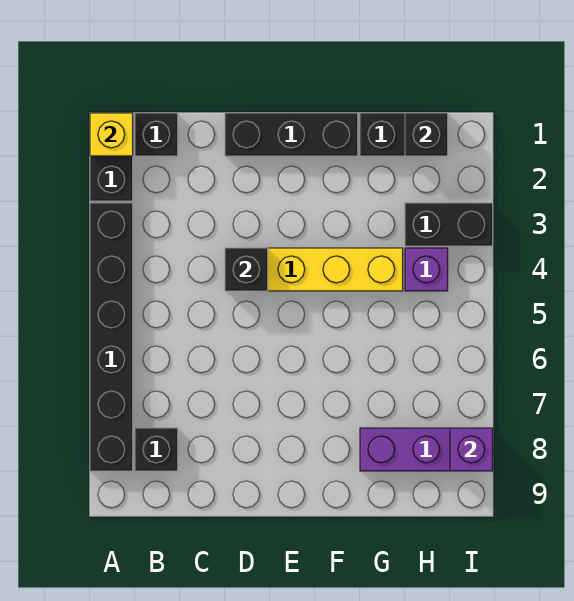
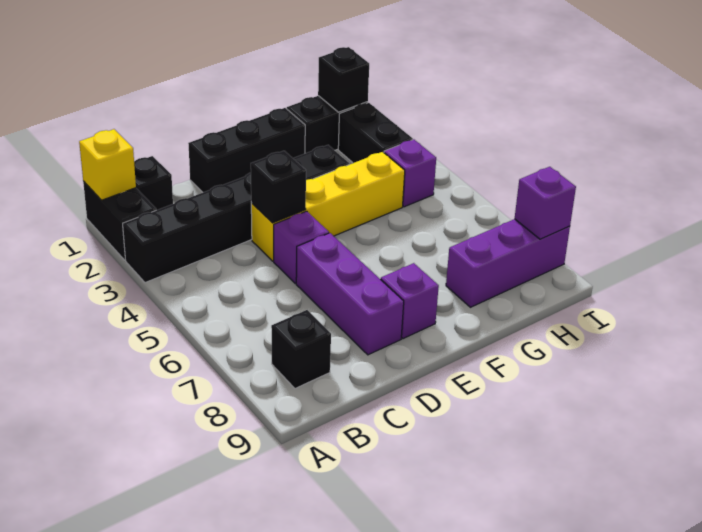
black 1x6 brick [90,203,133,471] -> black 1x6 brick turned to [123,145,349,283]
none -> purple 1x1 brick [274,211,329,284]
none -> purple 1x3 brick [296,233,404,355]
none -> purple 1x1 brick [381,263,439,339]
black 1x2 brick [405,203,493,246] -> black 1x2 brick turned to [338,103,413,163]

